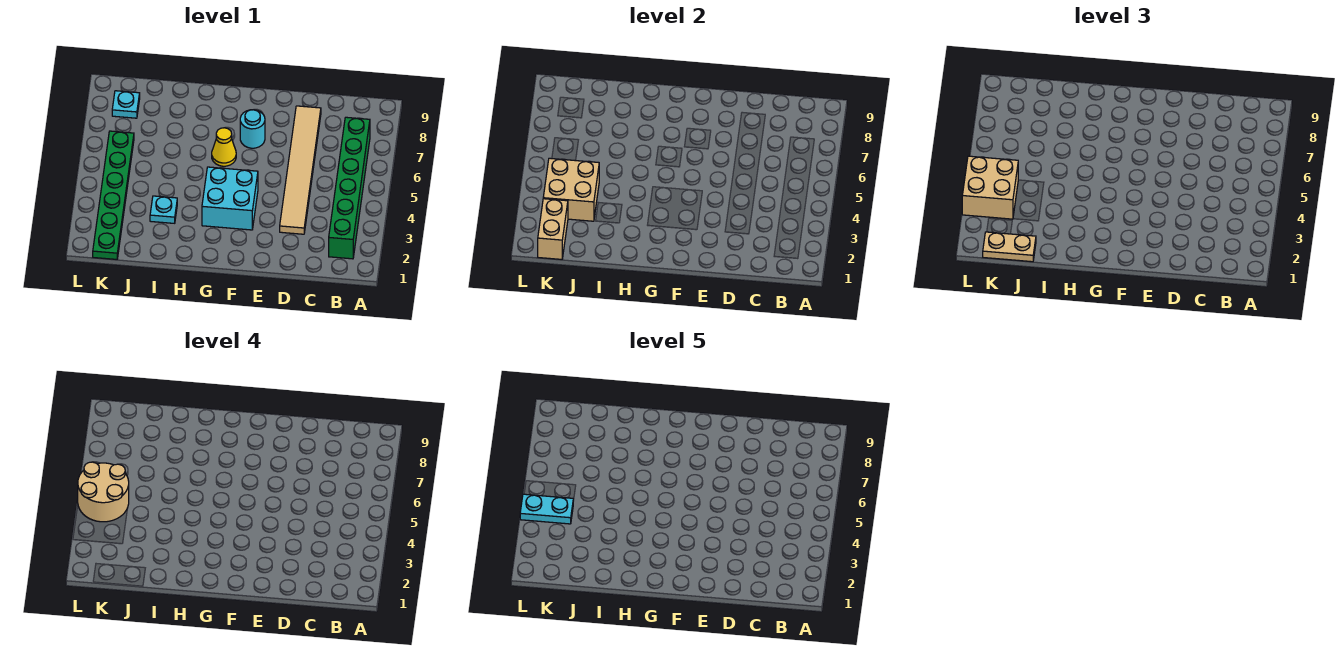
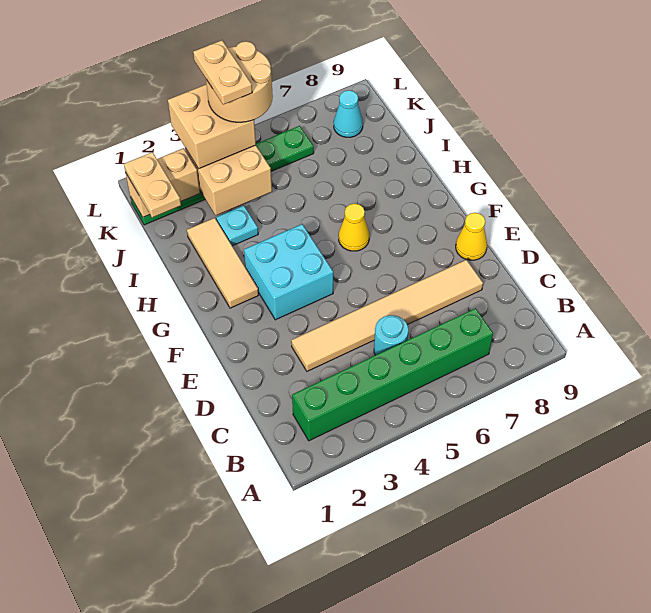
none -> yellow 1x1 cone [456,213,487,260]
cyan 1x1 round brick [240,110,265,148] -> cyan 1x1 round brick moved to [374,315,408,355]
none -> tan 1x3 tile [187,218,259,308]
cyan 1x2 plate [520,494,573,524] -> tan 1x2 plate [193,40,252,105]
cyan 1x1 plate [112,91,140,118] -> cyan 1x1 cone [334,90,363,137]

